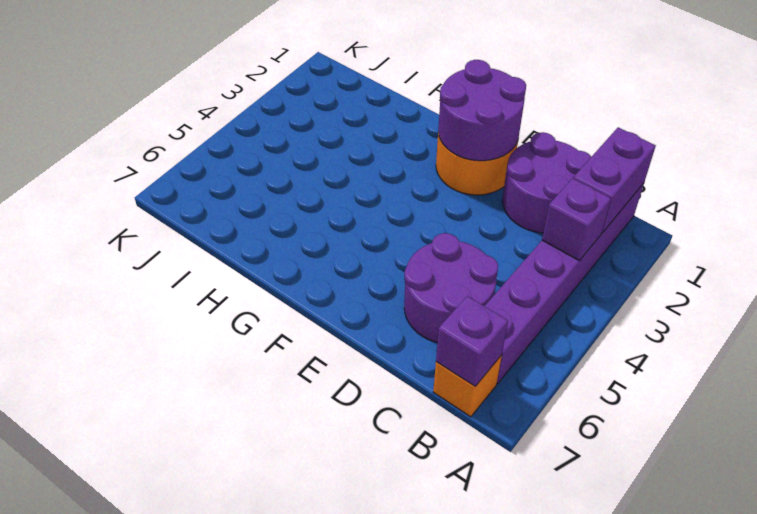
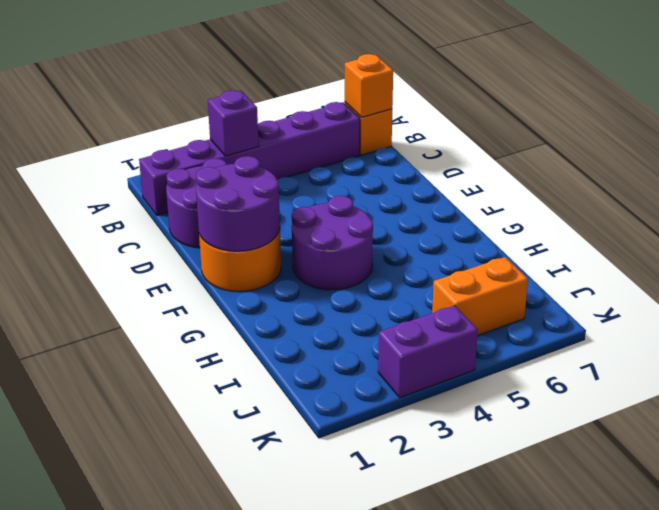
purple 1x2 brick [573,127,656,233] -> purple 1x2 brick moved to [378,306,478,397]
purple 1x1 brick [436,296,508,386] -> orange 1x1 brick [345,54,393,118]
purple 2x2 round brick [404,233,498,343] -> purple 2x2 round brick moved to [292,196,373,290]
none -> orange 1x2 brick [432,257,528,336]

